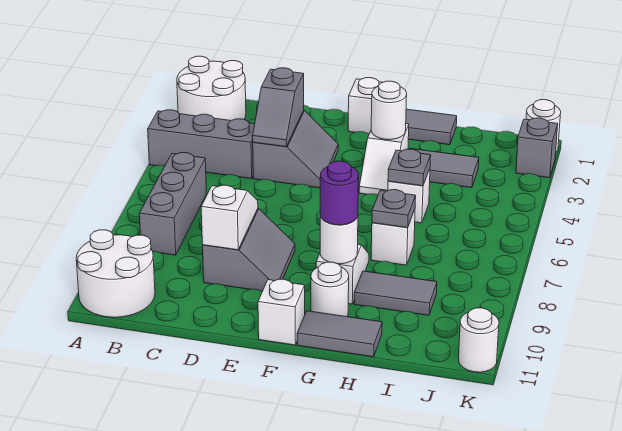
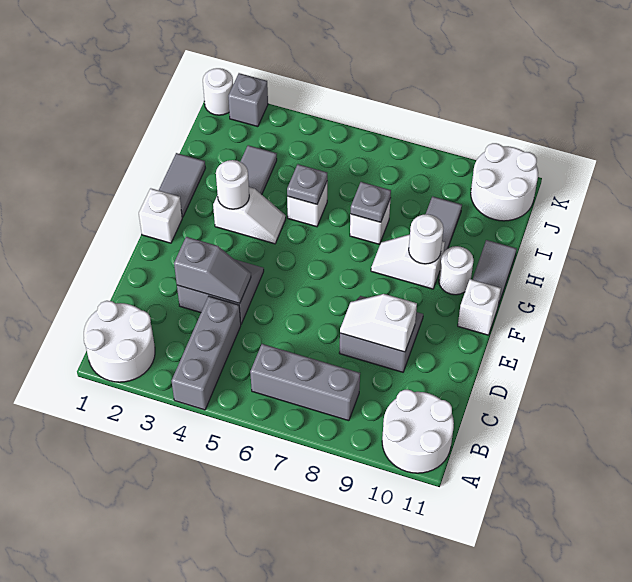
purple 1x1 round brick [320,161,359,225] -> none
white 1x1 round brick [459,308,499,372] -> white 2x2 round brick [471,143,538,221]

